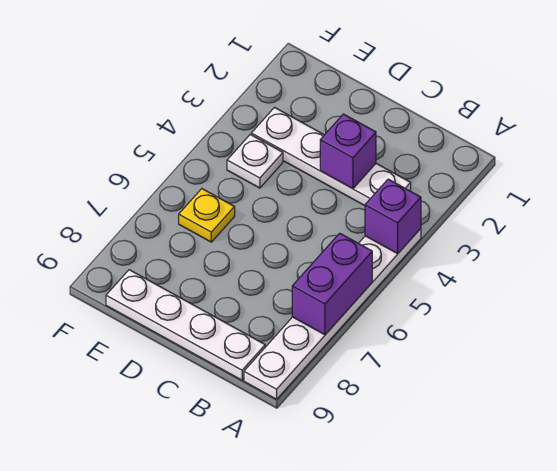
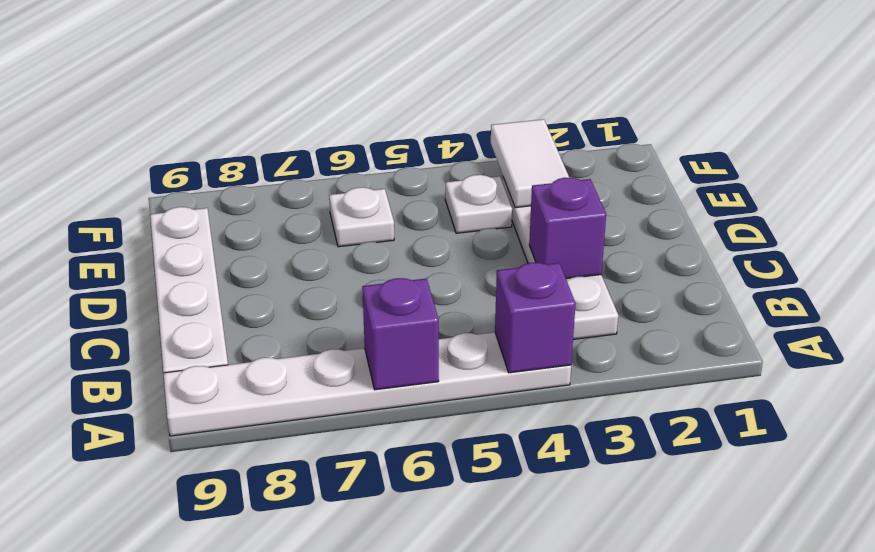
purple 1x2 brick [292,233,372,335] -> purple 1x1 brick [362,278,439,390]
none -> white 1x2 tile [491,119,569,208]
yellow 1x1 plate [179,189,235,242] -> white 1x1 plate [329,187,394,247]

